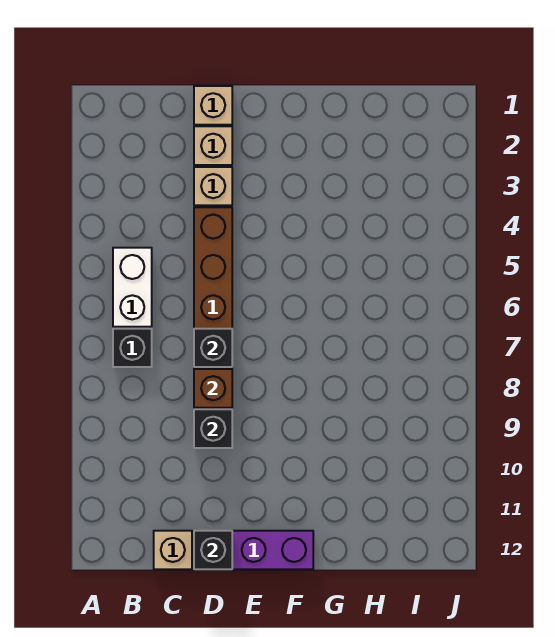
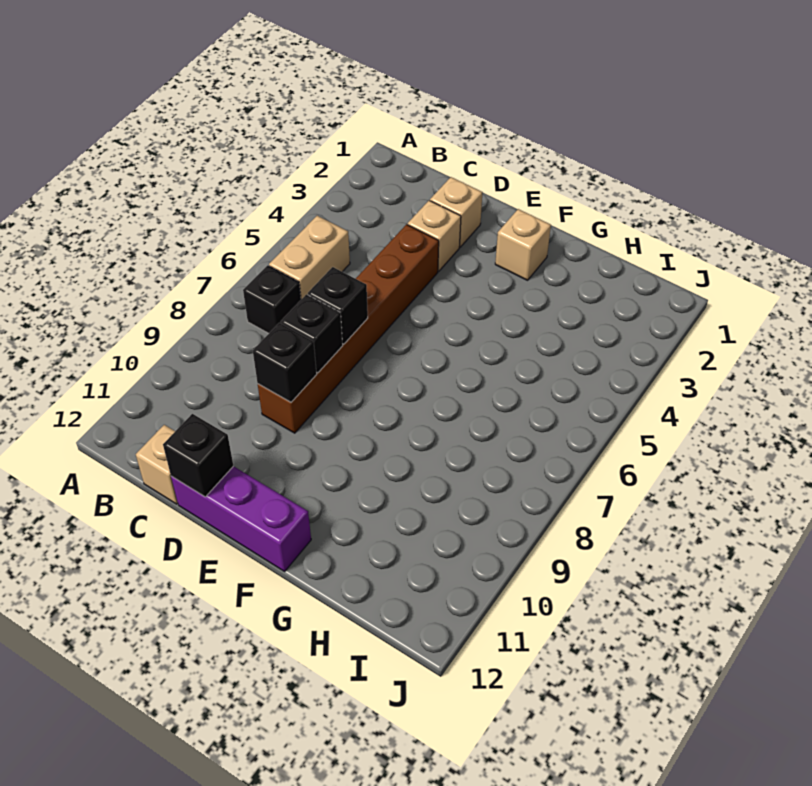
white 1x2 brick [113,248,152,327] -> tan 1x2 brick [269,216,350,299]
tan 1x1 brick [194,86,232,125] -> tan 1x1 brick moved to [495,209,551,280]
brown 1x1 brick [194,369,232,408] -> black 1x1 brick [281,294,343,373]

